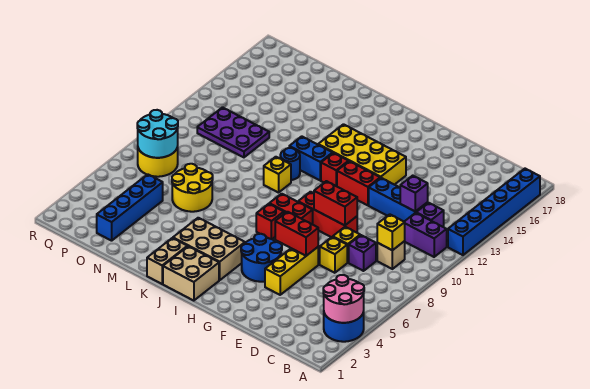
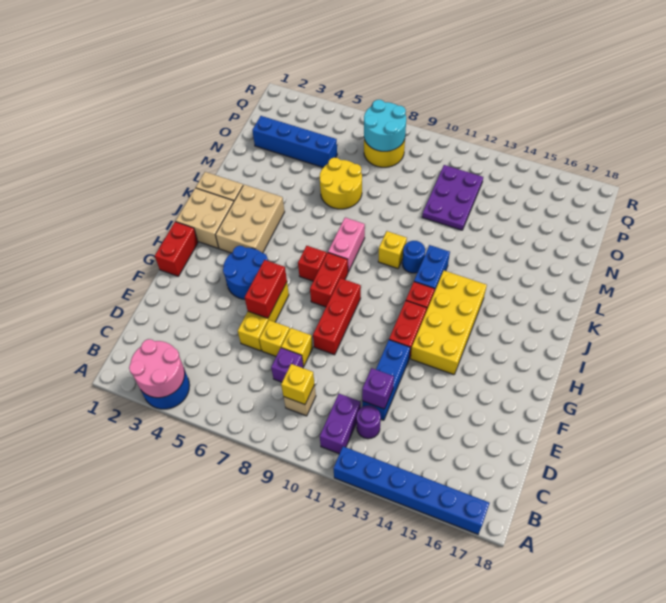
purple 1x1 brick [416,203,444,227] -> purple 1x1 round brick [357,405,381,439]
yellow 1x3 brick [265,247,318,295] -> yellow 1x3 brick turned to [238,282,289,351]
red 1x2 brick [314,181,357,225] -> red 1x2 brick moved to [155,222,198,276]
none -> pink 1x2 brick [328,218,365,272]

